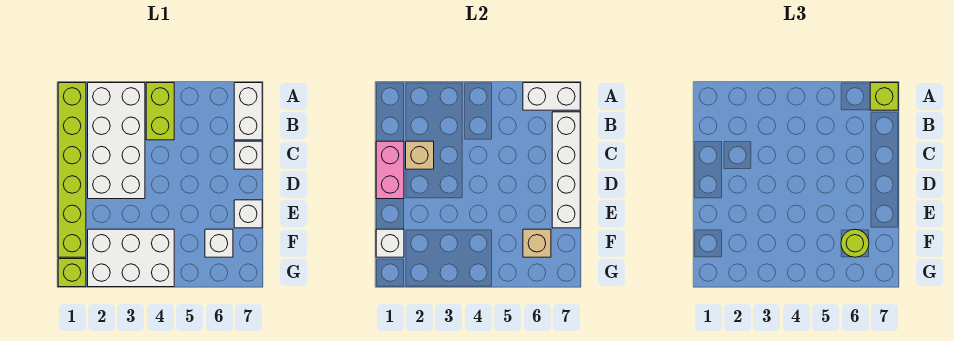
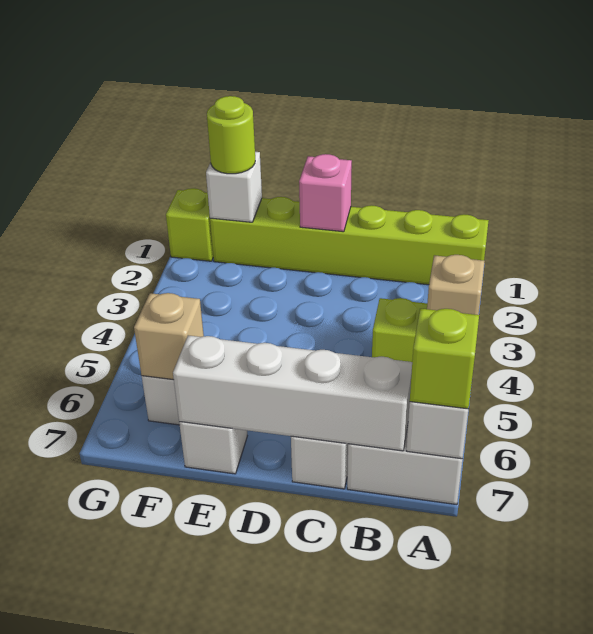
white 2x4 brick [88,83,145,199] -> none
pink 1x2 brick [376,141,404,199] -> pink 1x1 brick [299,154,352,232]
tan 1x1 brick [406,141,434,169] -> tan 1x1 brick moved to [427,255,485,315]
white 2x3 brick [88,229,174,287] -> none
lime 1x1 round brick [841,229,869,257] -> lime 1x1 round brick moved to [207,96,255,174]

